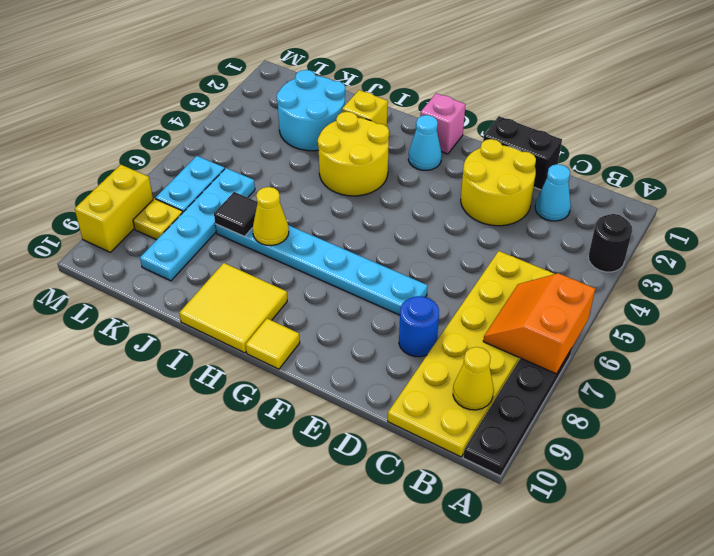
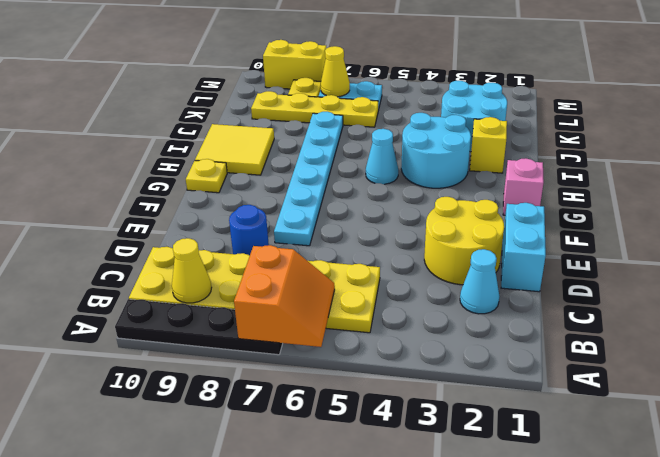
black 1x1 round brick [588,214,632,272] -> none
orange 2x2 slope [483,273,595,374] -> orange 2x2 slope turned to [234,245,335,347]
black 1x2 brick [483,116,562,190] -> cyan 1x2 brick [501,203,546,292]
cyan 1x1 cone [408,115,442,170] -> cyan 1x1 cone moved to [366,129,398,184]
yellow 1x1 tile [246,319,300,369] -> yellow 1x1 plate [186,159,227,193]
yellow 2x2 round brick [318,112,389,196] -> cyan 2x2 round brick [401,113,471,188]
yellow 1x1 cone [253,187,289,246] -> yellow 1x1 cone moved to [321,46,350,97]
black 1x1 tile [214,192,257,237] -> none
cyan 1x4 plate [140,168,255,281] -> yellow 1x4 plate [251,91,378,127]

